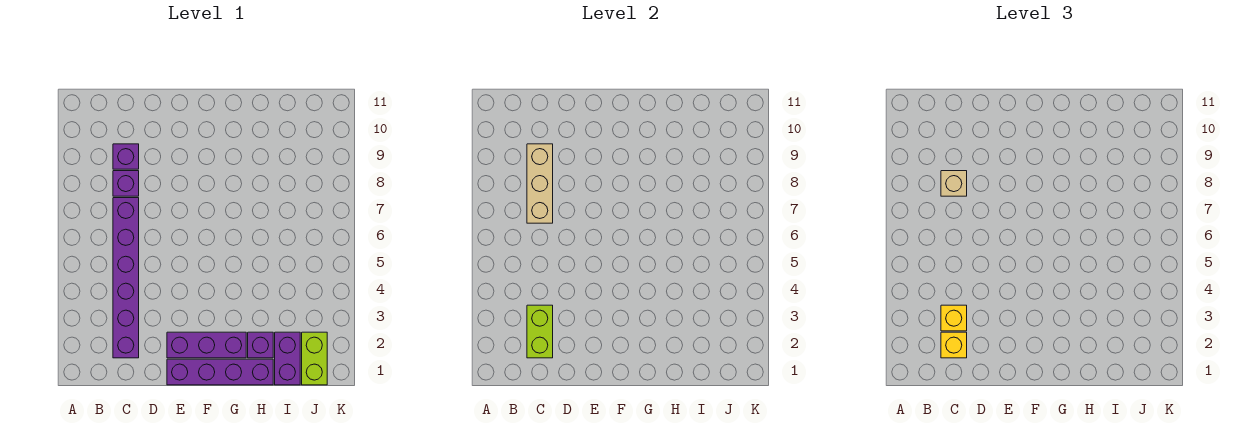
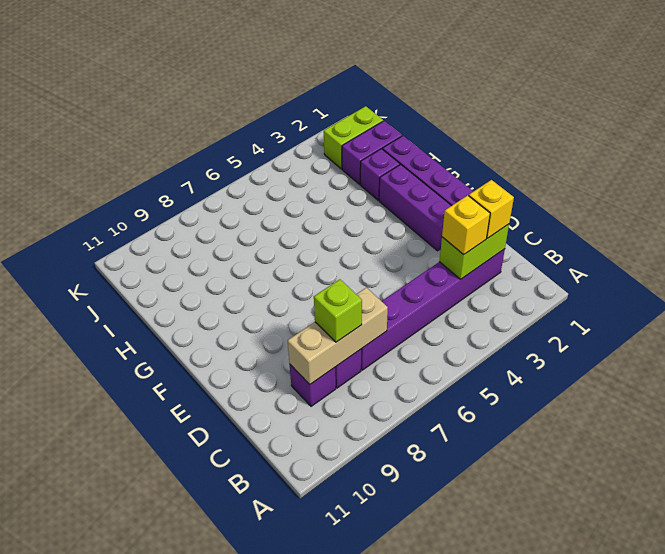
tan 1x1 brick [941,171,967,196] -> lime 1x1 brick [314,279,362,342]

